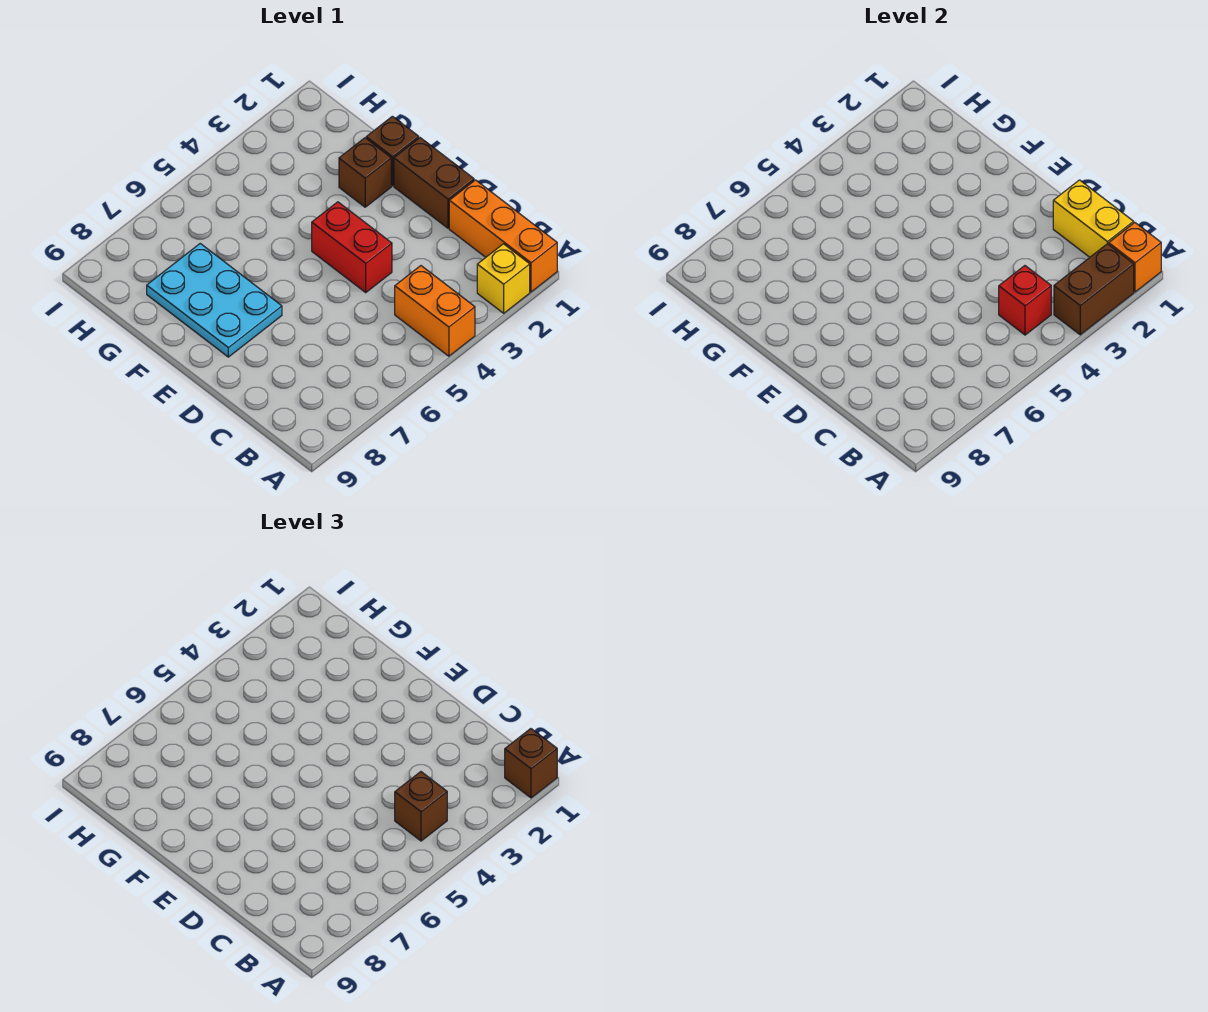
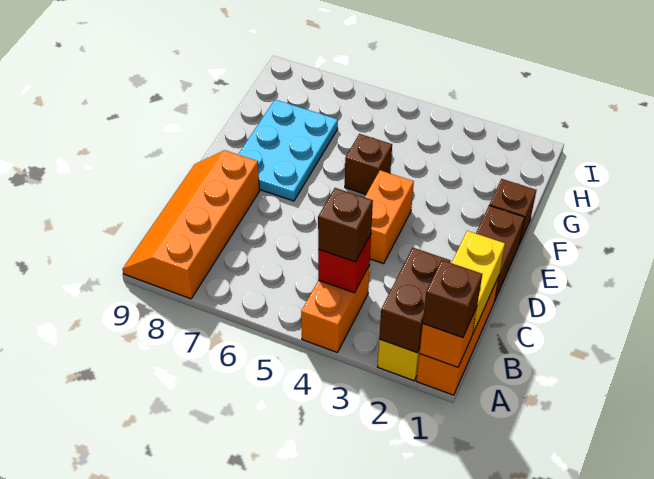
brown 1x2 brick [1054,244,1134,335] -> brown 1x2 brick turned to [379,248,451,353]
none -> orange 2x4 slope [123,150,260,299]
red 1x2 brick [312,202,392,292] -> orange 1x2 brick [365,170,414,264]
brown 1x1 brick [339,138,391,207] -> brown 1x1 brick moved to [345,134,392,194]

